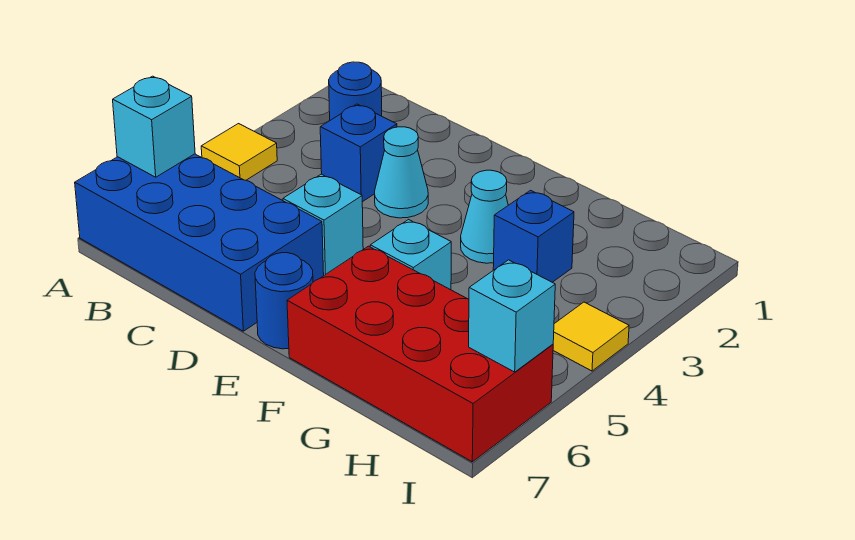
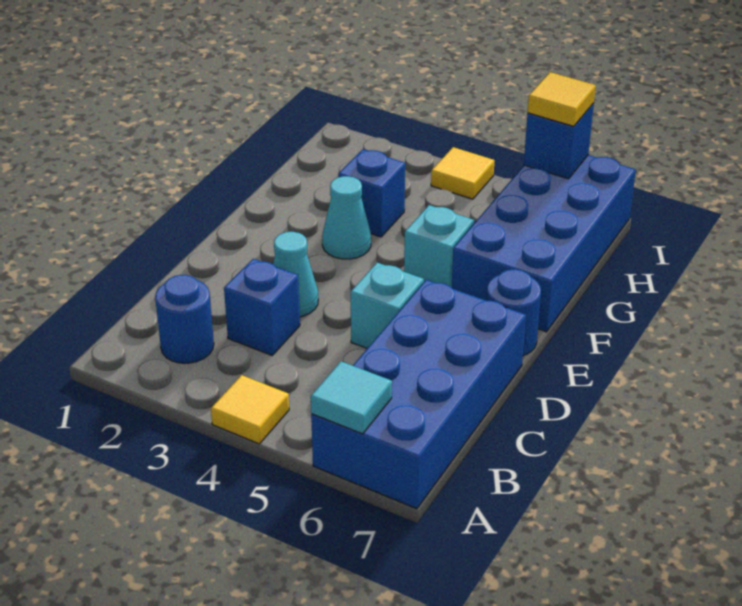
cyan 1x1 brick [113,76,195,177] -> cyan 1x1 tile [311,361,392,434]
red 2x4 brick [287,246,553,462] -> blue 2x4 brick [452,155,636,332]
cyan 1x1 brick [469,260,555,372] -> blue 1x1 brick [524,103,594,179]
none -> yellow 1x1 tile [528,72,596,126]

